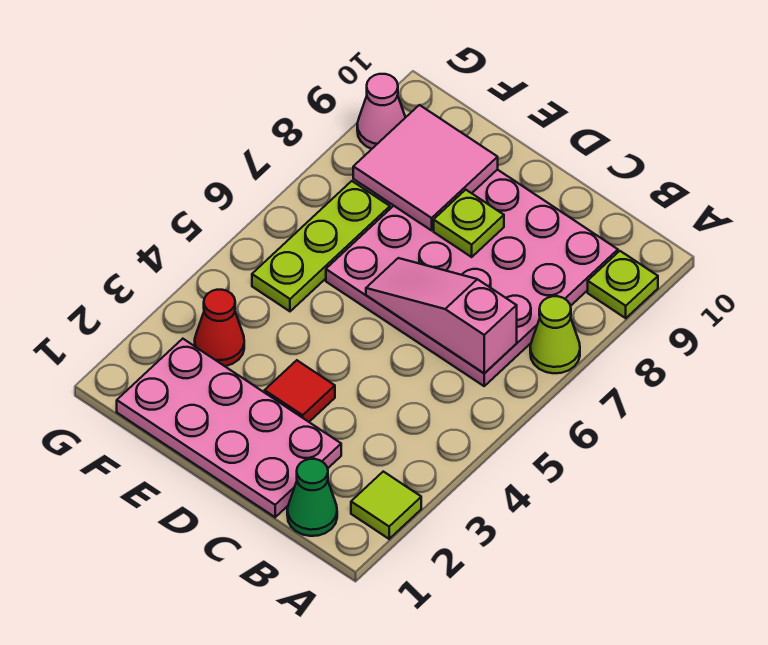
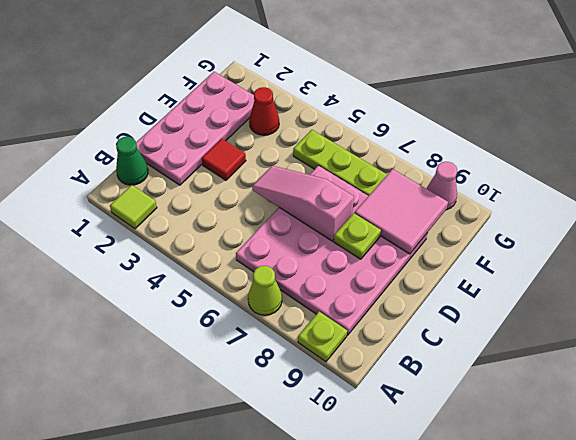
pink 1x3 slope [366,258,517,373] -> pink 1x3 slope turned to [252,166,354,241]

